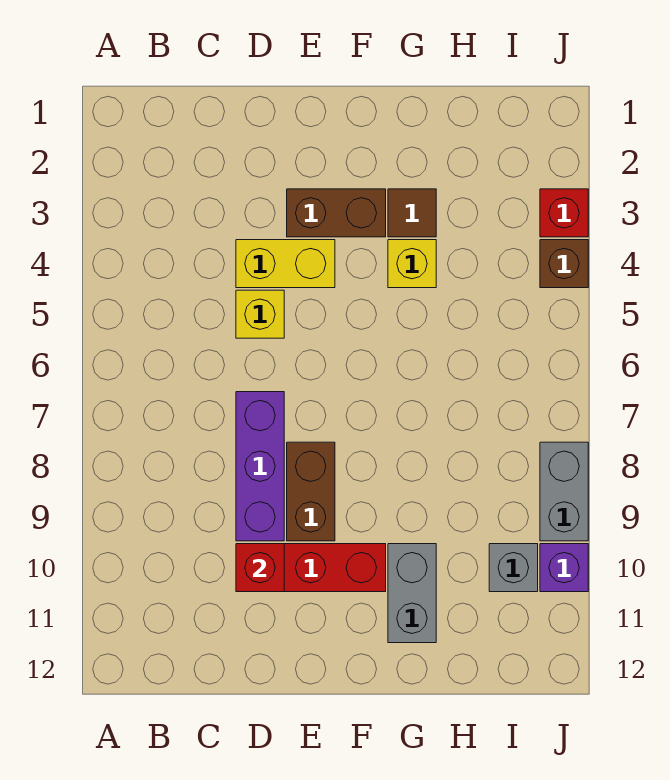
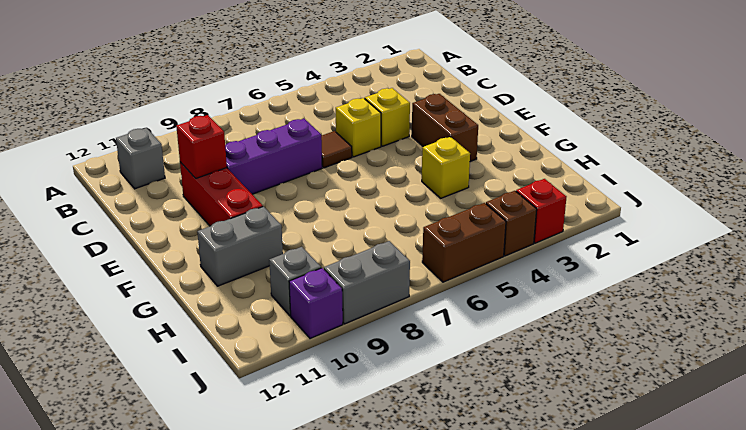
none -> grey 1x1 brick [116,128,165,189]
yellow 1x2 brick [236,240,335,288] -> yellow 1x1 brick [365,88,410,146]
brown 1x2 brick [287,442,335,541] -> brown 1x2 brick moved to [422,203,506,282]
brown 1x1 tile [388,189,436,237] -> brown 1x1 tile moved to [321,131,352,168]

